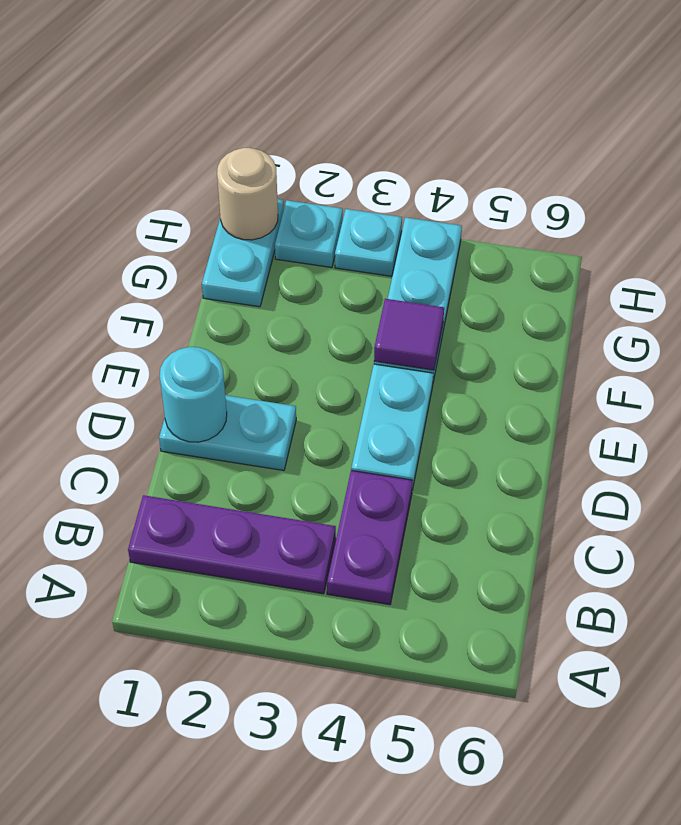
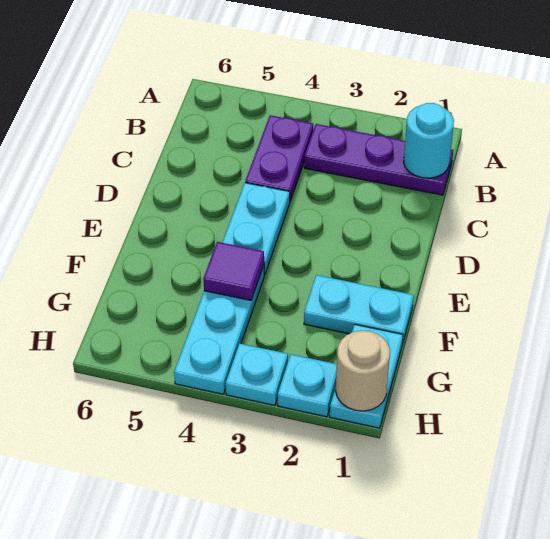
cyan 1x2 plate [159,395,296,471] -> cyan 1x2 plate moved to [304,275,414,344]
cyan 1x1 round brick [160,347,227,442] -> cyan 1x1 round brick moved to [404,103,454,178]

